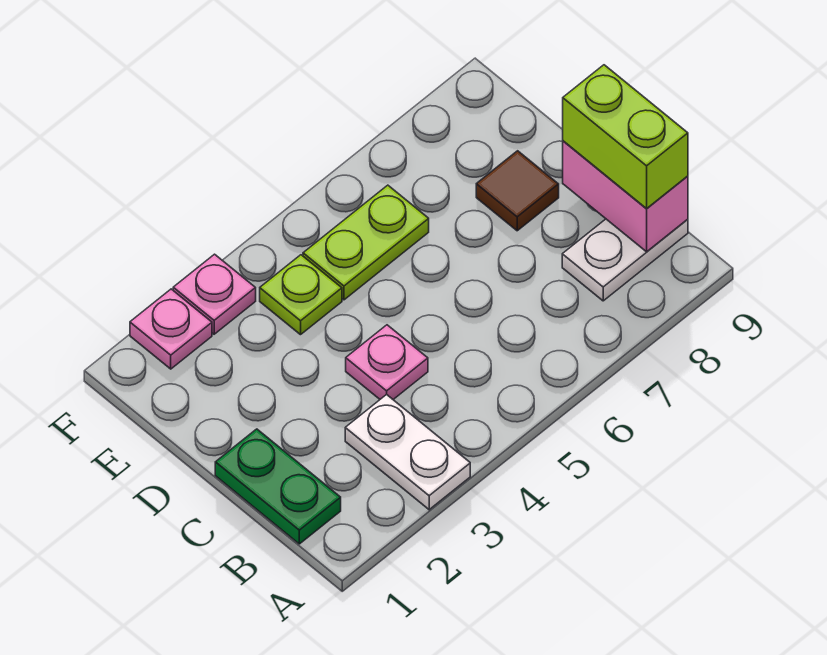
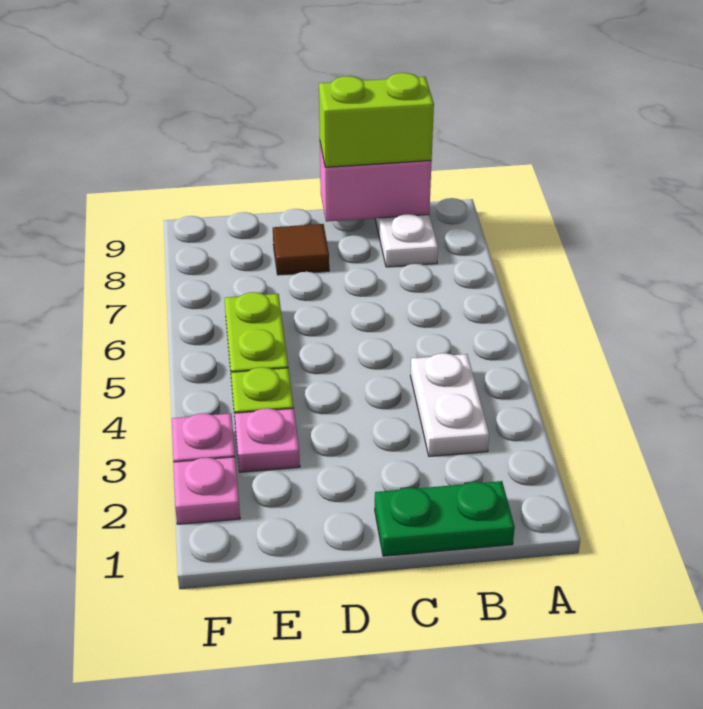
white 1x2 plate [345,394,470,510] -> white 1x2 plate turned to [410,353,489,456]
pink 1x1 plate [346,325,428,399] -> pink 1x1 plate moved to [234,408,300,472]

